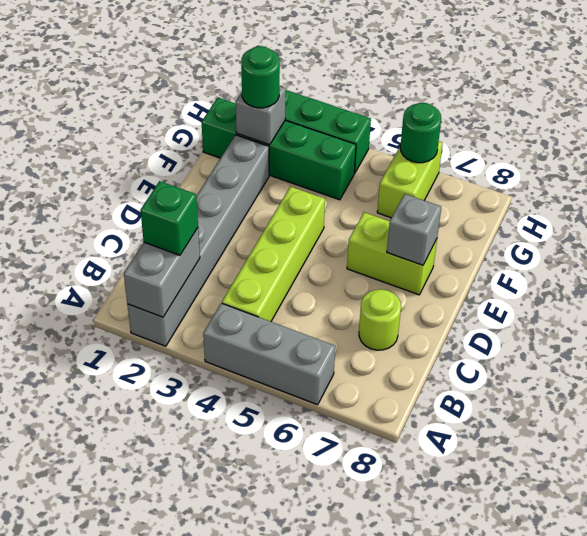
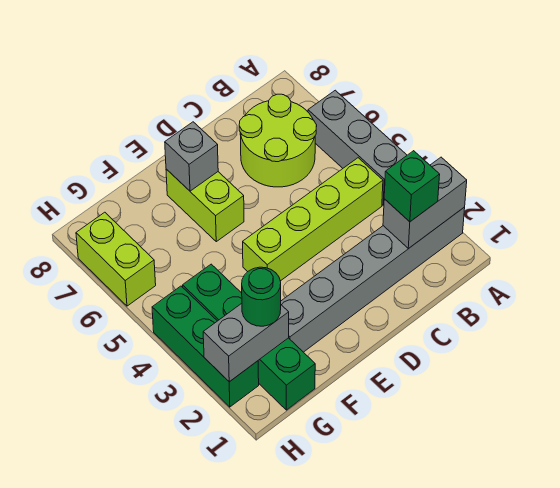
lime 1x1 round brick [359,289,401,350] -> lime 2x2 round brick [239,94,317,187]
grey 1x1 brick [236,86,286,145] -> grey 1x2 brick [203,303,289,382]
lime 1x2 brick [377,141,443,218] -> lime 1x2 brick turned to [76,212,156,306]
green 1x1 round brick [400,103,441,163] -> none

